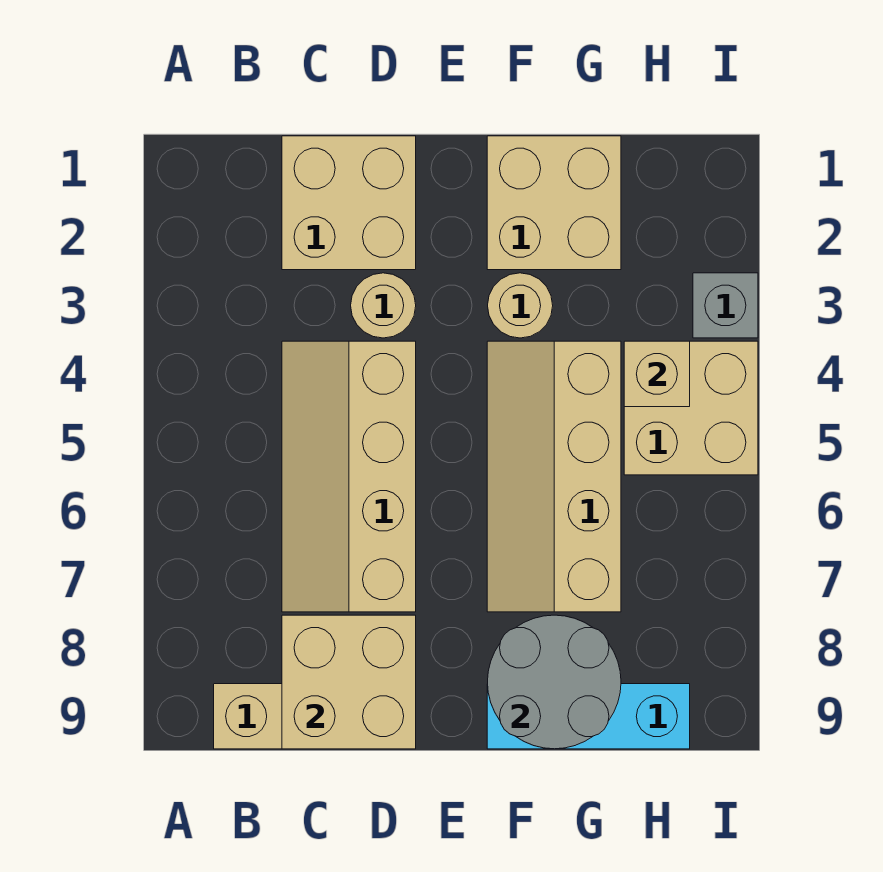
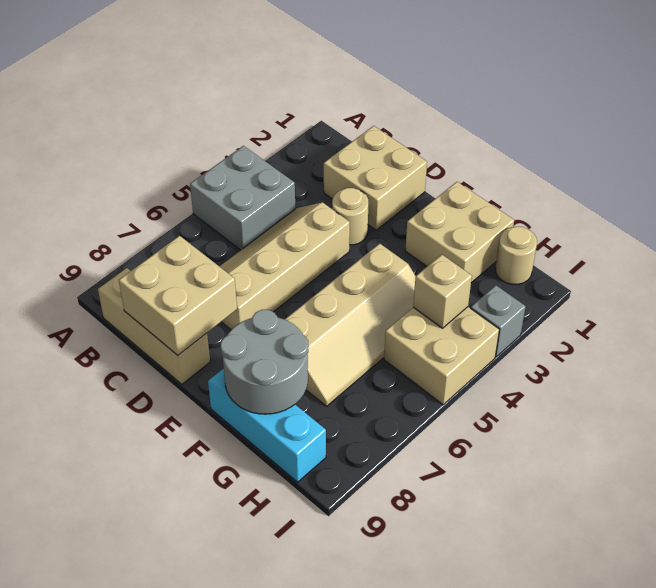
none -> grey 2x2 brick [190,146,295,250]
tan 1x1 round brick [488,273,553,338] -> tan 1x1 round brick moved to [495,227,537,284]
tan 2x4 slope [487,341,621,612] -> tan 2x4 slope turned to [285,243,416,406]

